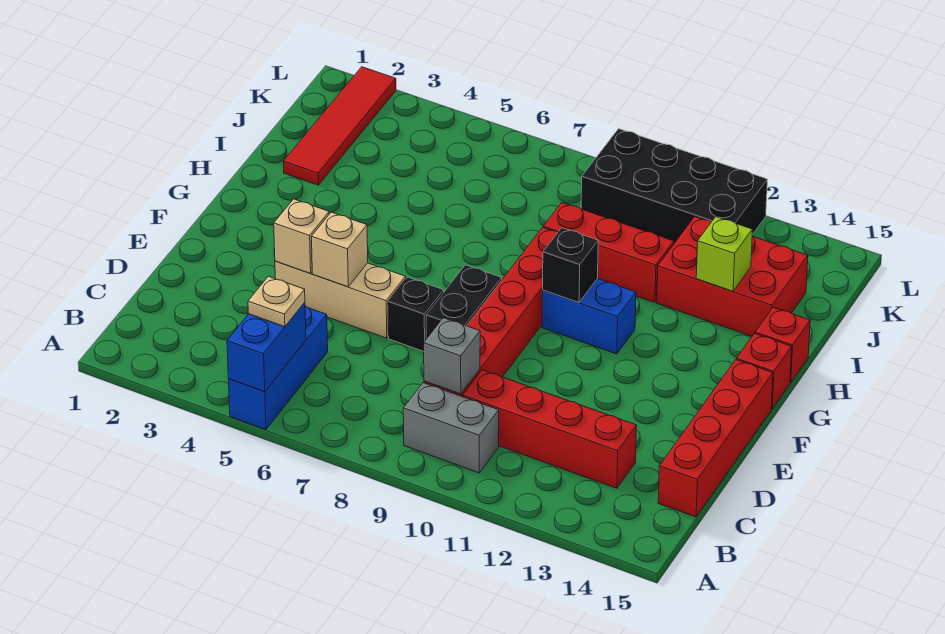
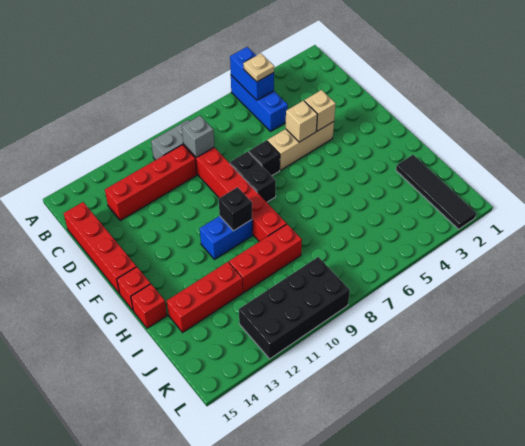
red 1x4 tile [283,67,396,185] -> black 1x4 tile [396,155,476,229]
red 2x3 brick [657,217,808,336] -> red 1x3 brick [167,262,243,332]
lime 1x1 brick [696,217,752,291] -> none

